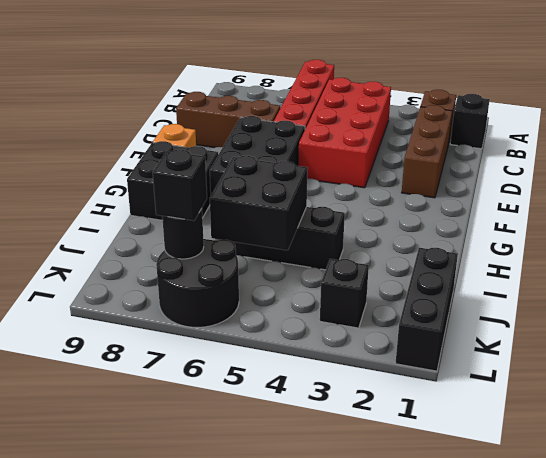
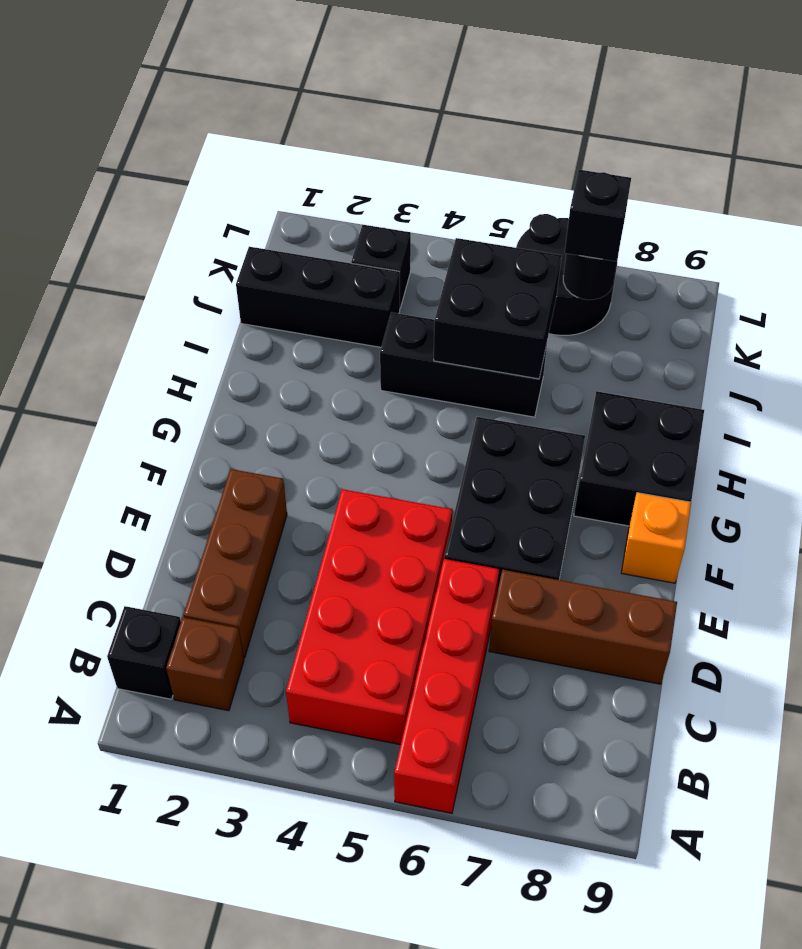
black 1x3 brick [395,248,458,371] -> black 1x3 brick turned to [236,247,400,347]

